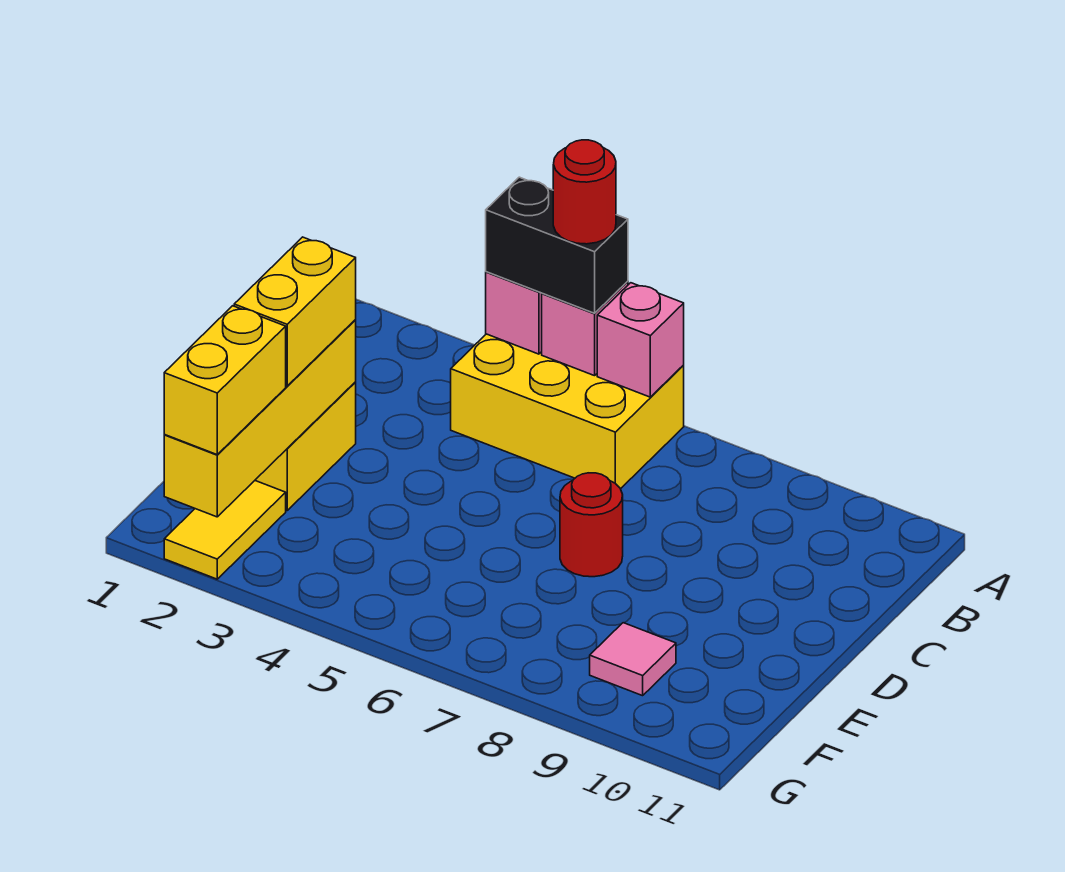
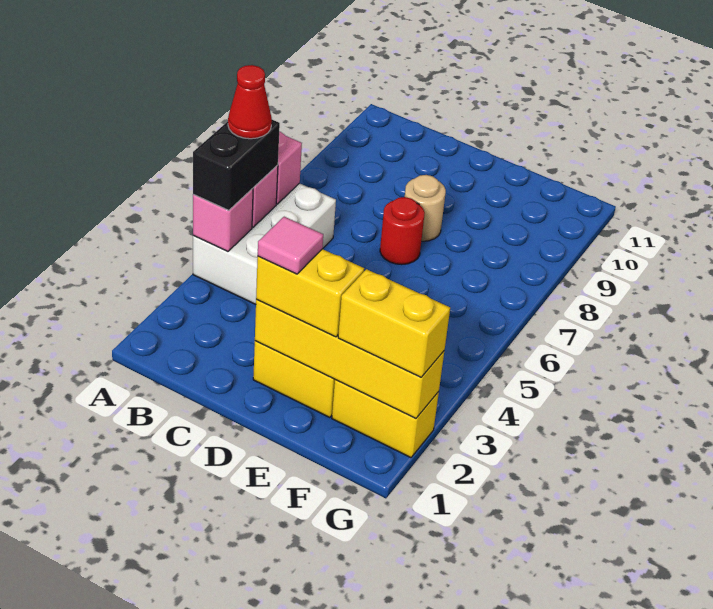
yellow 2x3 brick [451,334,684,489] -> white 2x3 brick [193,183,336,304]
red 1x1 round brick [553,140,616,244] -> red 1x1 cone [228,65,272,139]
none -> tan 1x1 round brick [405,175,446,241]
yellow 1x2 tile [164,481,286,579] -> yellow 1x2 brick [332,380,439,458]
pink 1x1 tile [590,623,676,696] -> pink 1x1 tile moved to [258,217,323,274]

